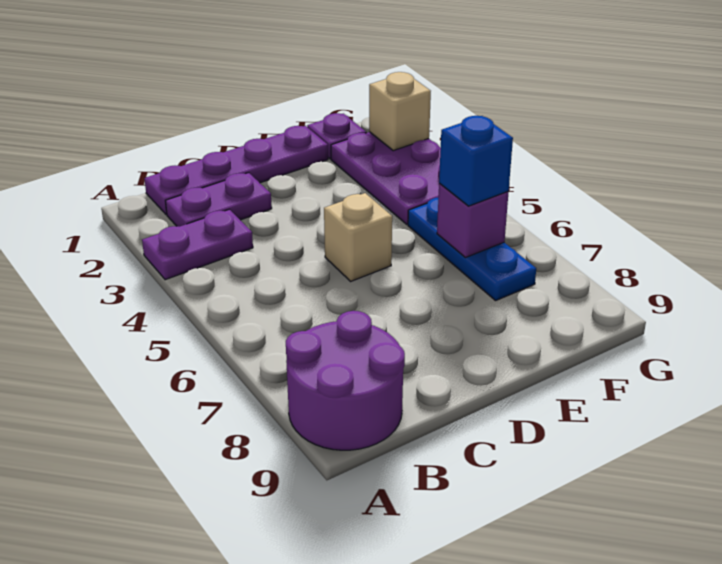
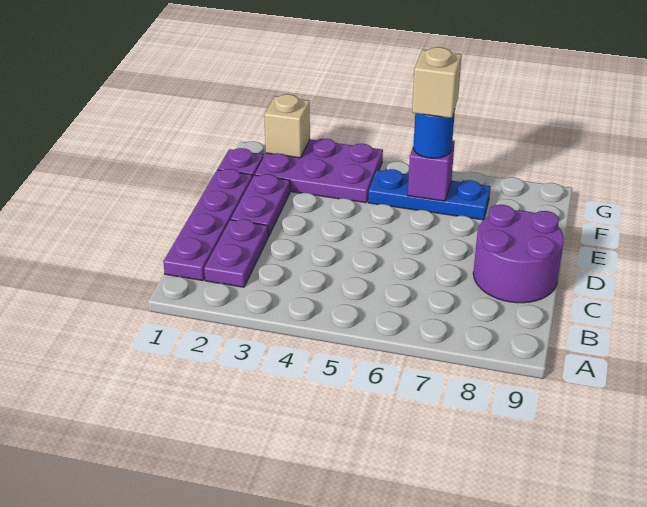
purple 1x2 plate [142,209,253,280] -> purple 1x2 plate moved to [231,174,290,237]
purple 2x2 round brick [286,311,405,450] -> purple 2x2 round brick moved to [473,205,564,303]
tan 1x1 brick [324,193,392,281] -> tan 1x1 brick moved to [412,47,462,118]
blue 1x1 brick [439,116,513,206] -> blue 1x1 round brick [413,110,455,158]

